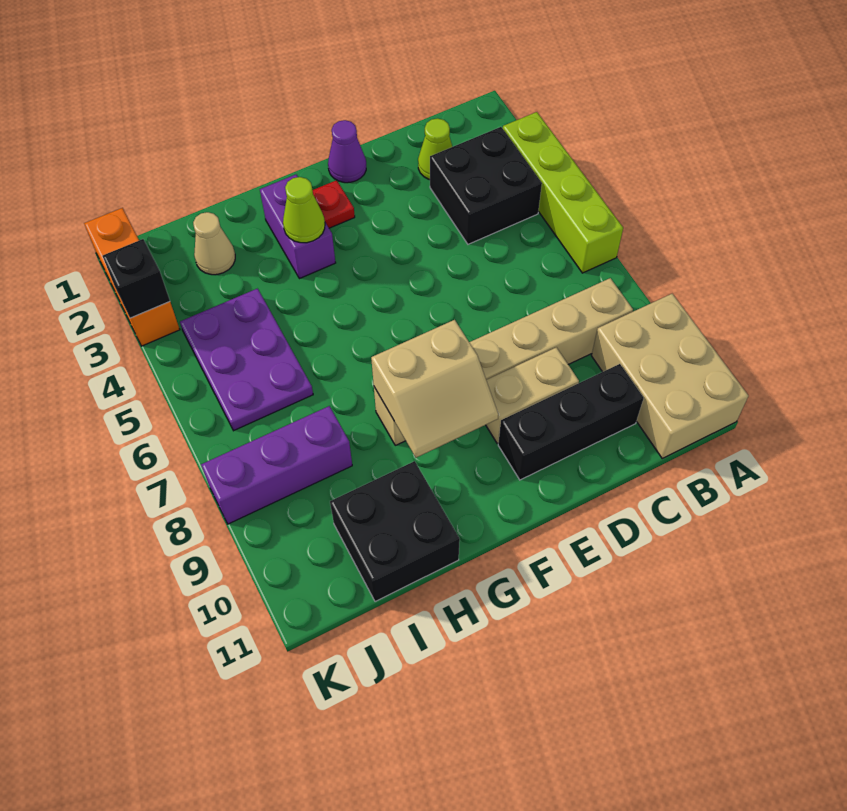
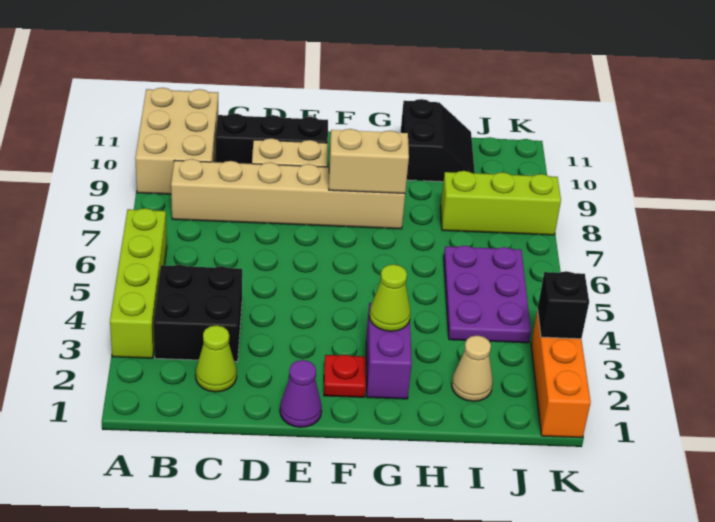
black 2x2 brick [330,461,460,602] -> black 2x2 slope [401,99,475,182]
purple 1x3 brick [201,406,352,524] -> lime 1x3 brick [441,171,561,235]

